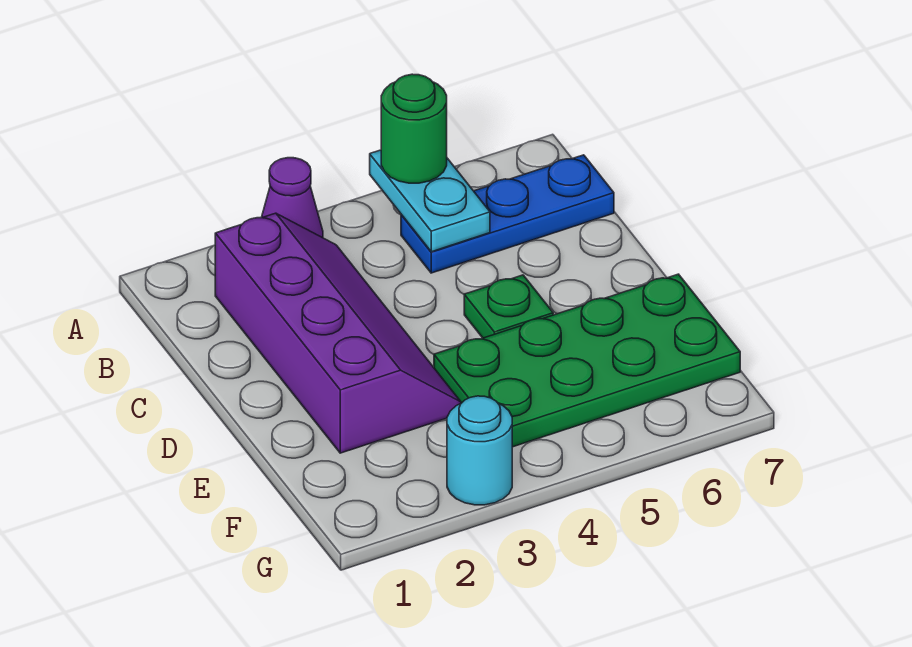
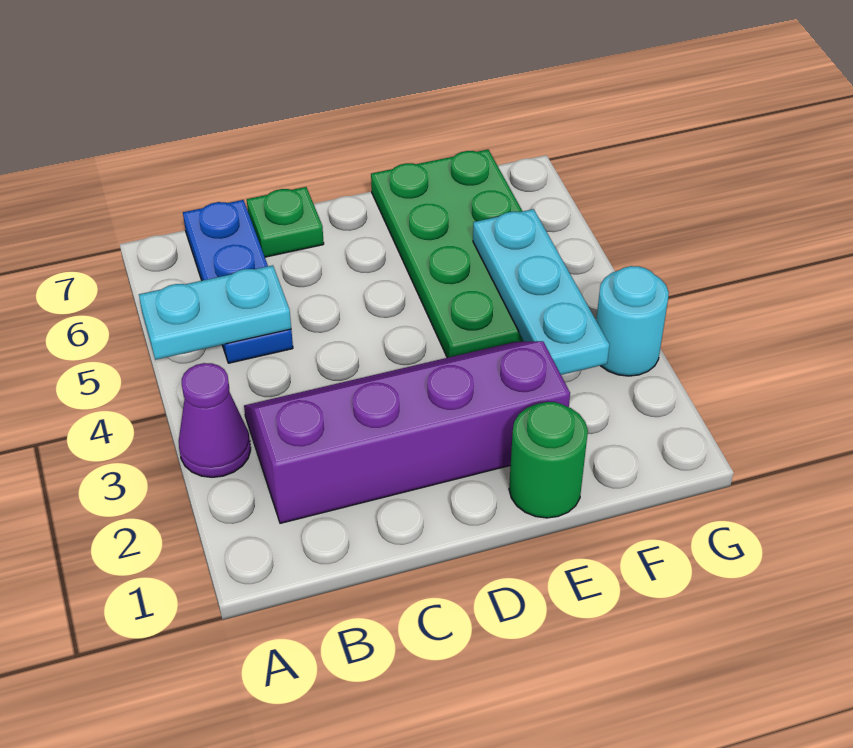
green 1x1 round brick [381,74,447,183] -> green 1x1 round brick moved to [509,402,588,518]
green 1x1 plate [464,275,553,338] -> green 1x1 plate moved to [247,187,324,257]
none -> cyan 1x3 plate [473,209,609,375]

